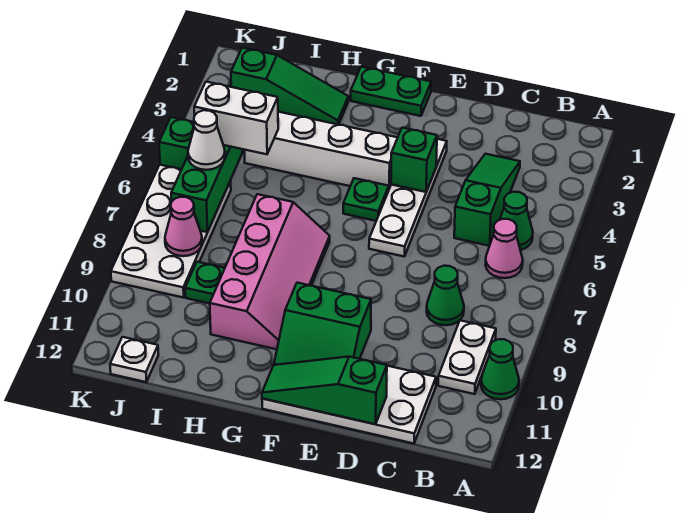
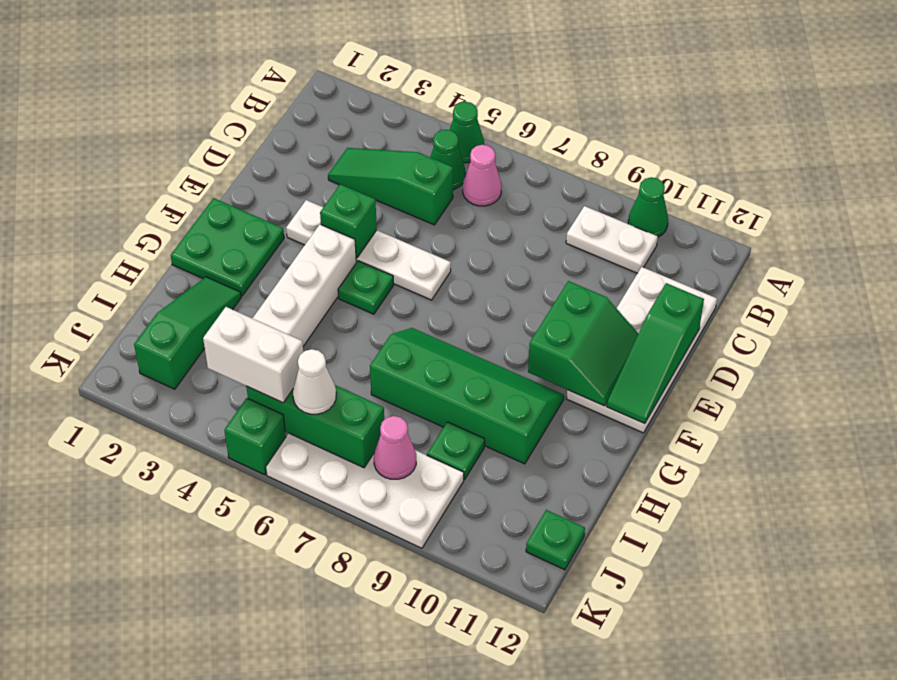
green 1x1 cone [427,266,464,325] -> green 1x1 cone moved to [450,102,484,163]
green 1x2 plate [351,67,431,116] -> green 2x2 plate [171,198,284,296]
pink 2x4 slope [210,194,330,349] -> green 2x4 slope [370,328,564,464]
white 1x2 brick [194,82,278,154] -> white 1x2 brick turned to [203,307,303,403]
white 1x1 plate [110,337,158,382] -> green 1x1 plate [526,510,585,570]

